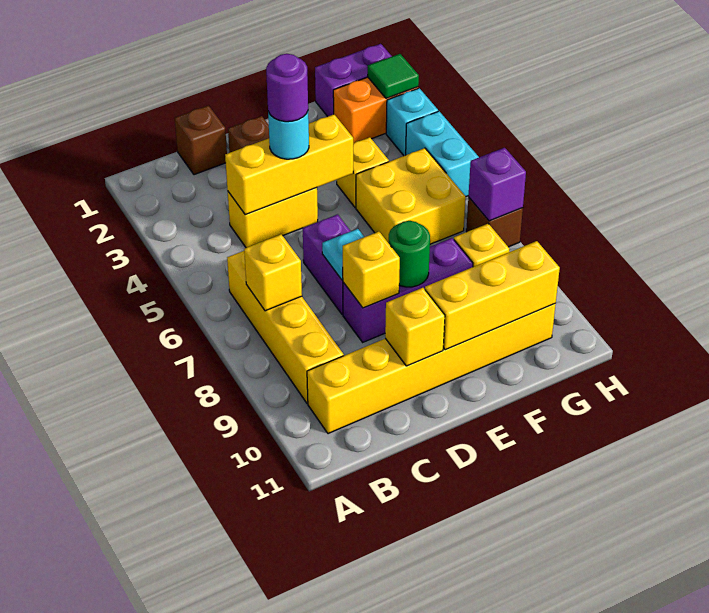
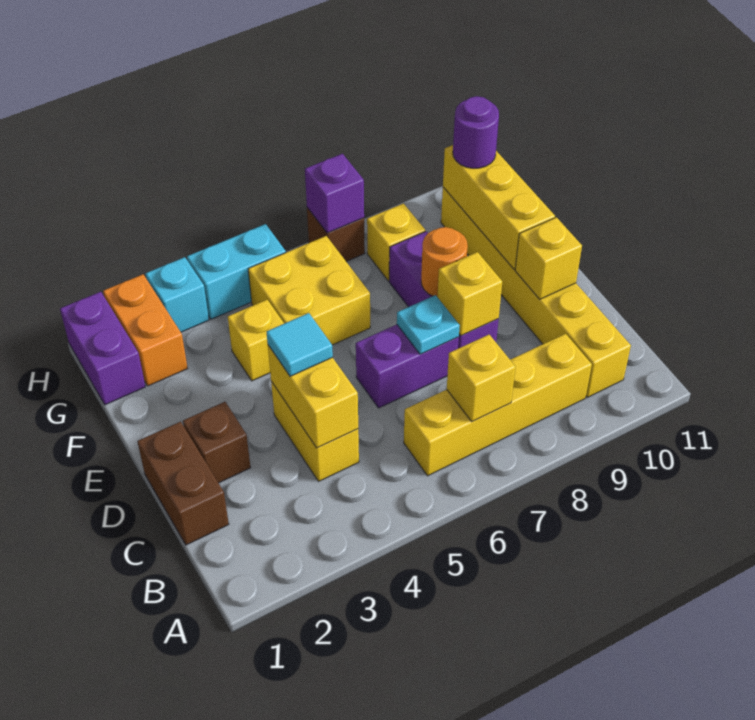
brown 1x1 brick [175,106,227,175] -> brown 1x2 brick [137,422,229,545]
yellow 1x3 brick [225,114,353,215] -> yellow 1x2 brick [268,345,358,448]
cyan 1x1 round brick [268,111,309,159] -> cyan 1x1 tile [267,313,333,376]
purple 1x1 round brick [266,54,308,122] -> purple 1x1 round brick moved to [453,96,499,168]
green 1x1 round brick [389,221,430,287] -> orange 1x1 round brick [421,227,468,296]
green 1x1 tile [368,54,419,99] -> none

